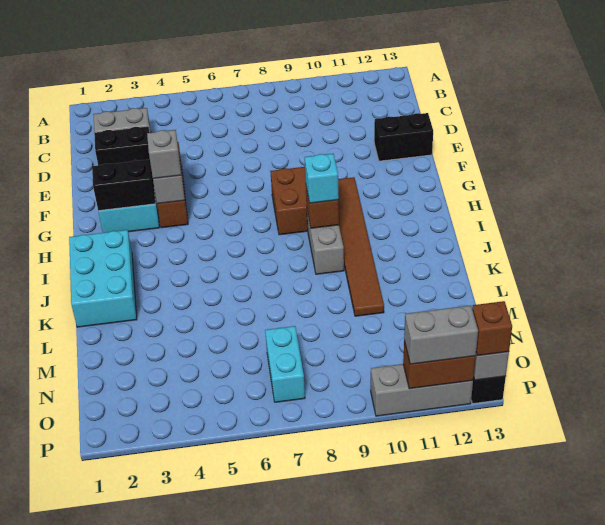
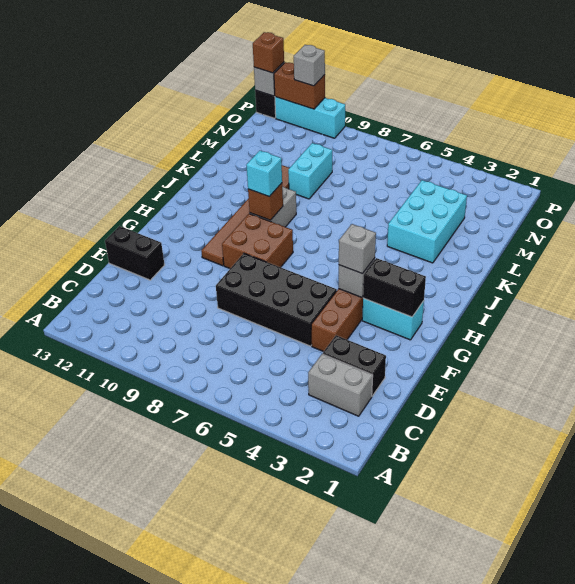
none -> black 2x4 brick [216,253,337,346]
cyan 2x3 brick [69,230,137,327] -> cyan 2x3 brick moved to [387,180,467,263]
cyan 1x2 brick [265,326,305,402] -> cyan 1x2 brick moved to [288,143,332,199]
grey 1x3 brick [371,364,473,416] -> cyan 1x3 brick [275,97,345,138]
grey 1x2 brick [404,305,478,364] -> grey 1x1 brick [294,45,325,86]

